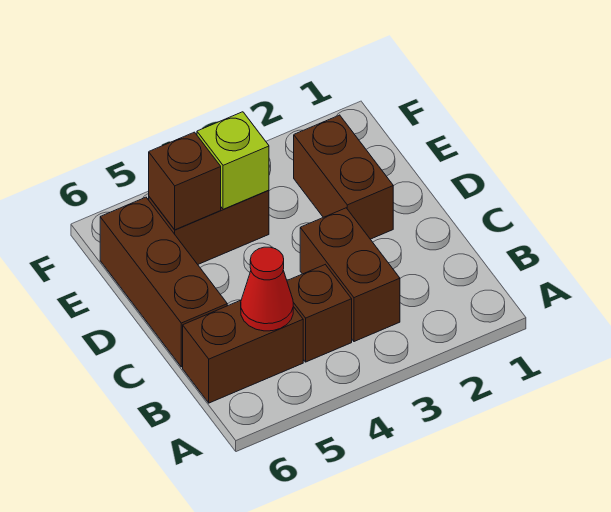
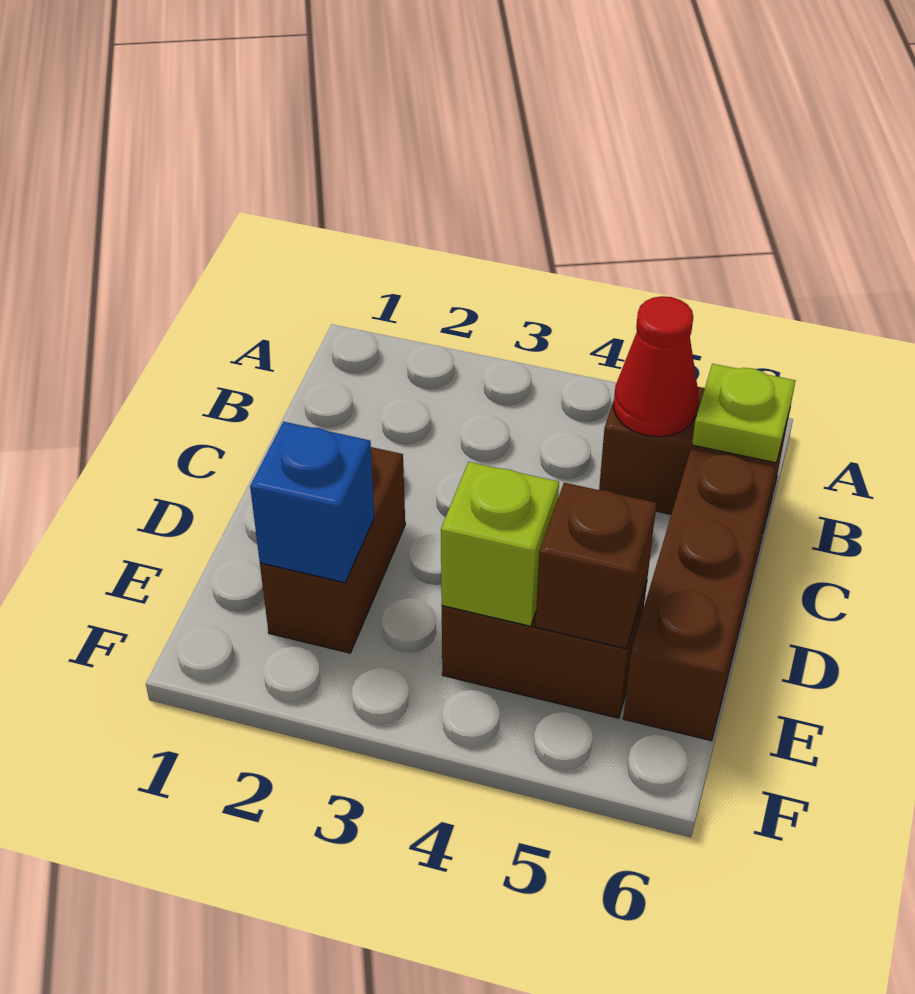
brown 1x2 brick [300,208,400,342] -> none
brown 1x1 brick [287,265,352,362] -> none
none -> lime 1x1 plate [692,364,795,463]
none -> blue 1x1 brick [250,422,374,583]

